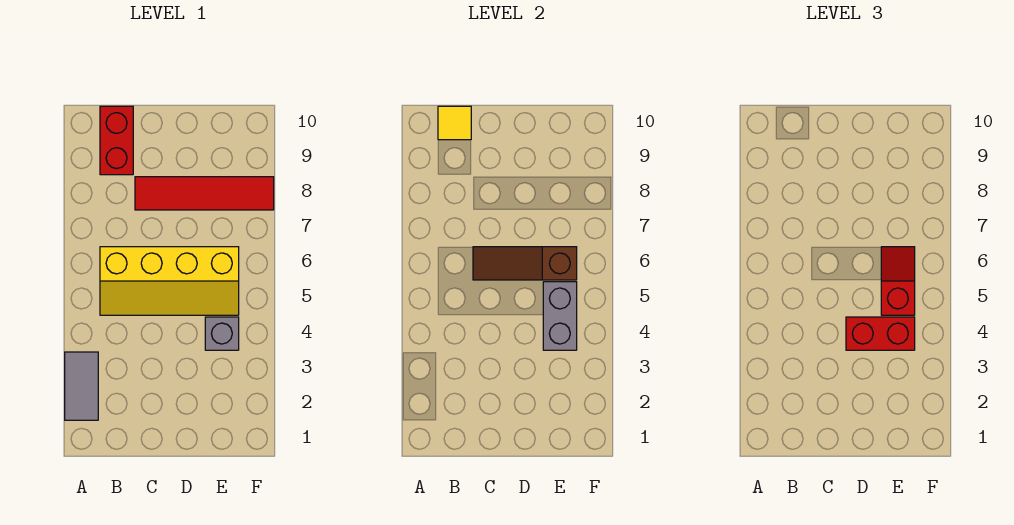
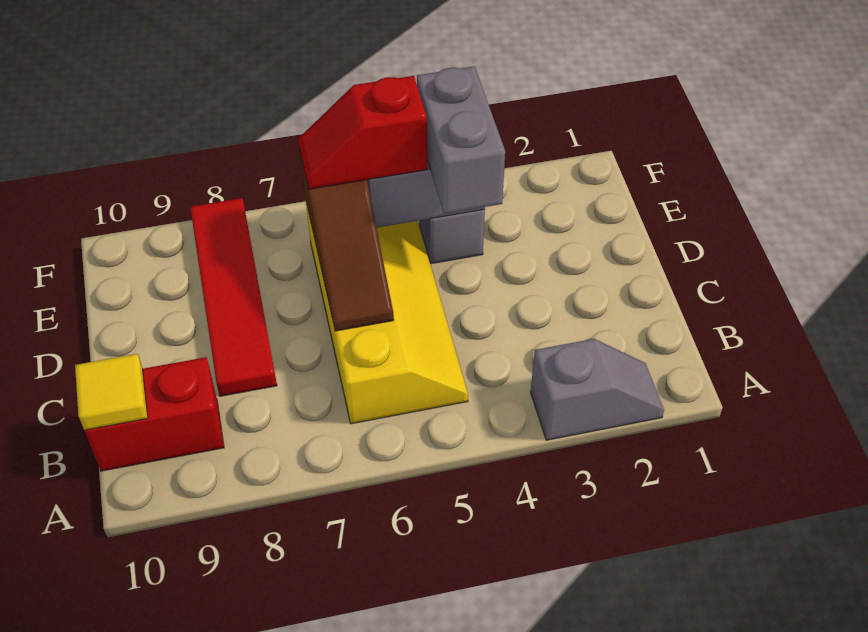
grey 1x2 tile [65,352,98,420] -> grey 1x2 slope [531,339,664,440]
red 1x2 brick [846,317,915,350] -> grey 1x2 brick [417,66,505,214]

